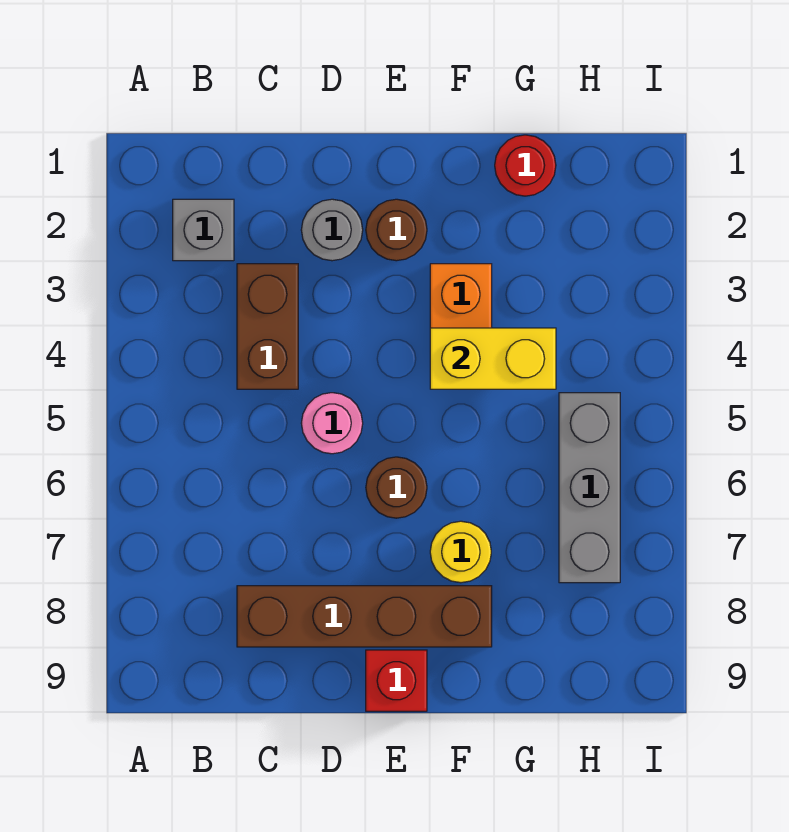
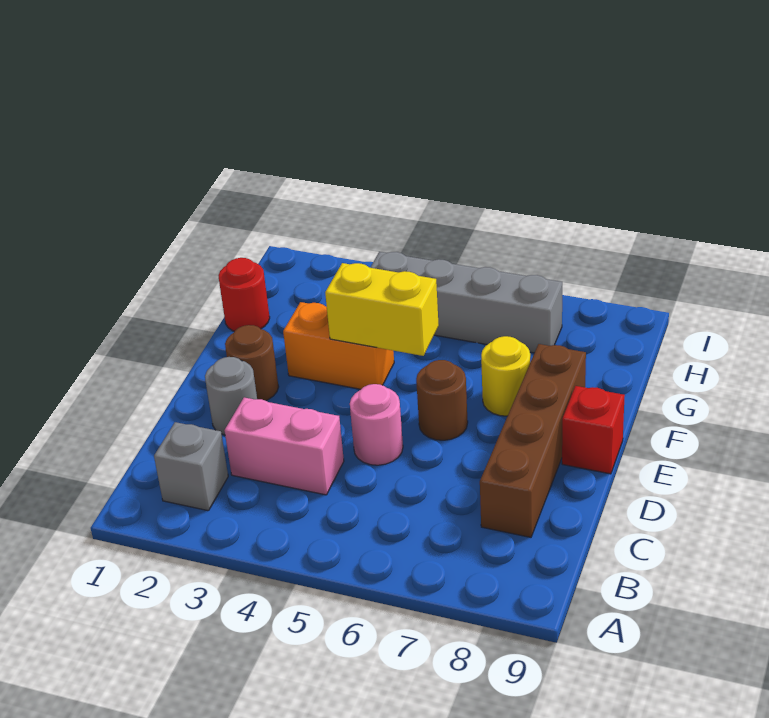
brown 1x2 brick [237,264,298,389] -> pink 1x2 brick [224,397,344,495]
yellow 1x2 brick [430,328,556,389] -> yellow 1x2 brick turned to [325,263,439,356]
grey 1x3 brick [559,393,620,583] -> grey 1x4 brick [370,252,562,353]

